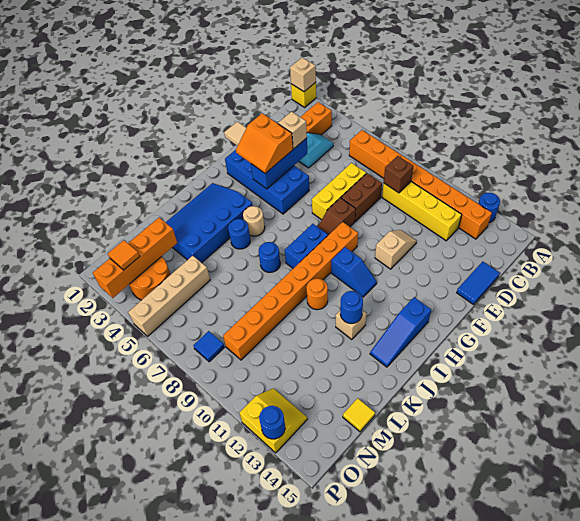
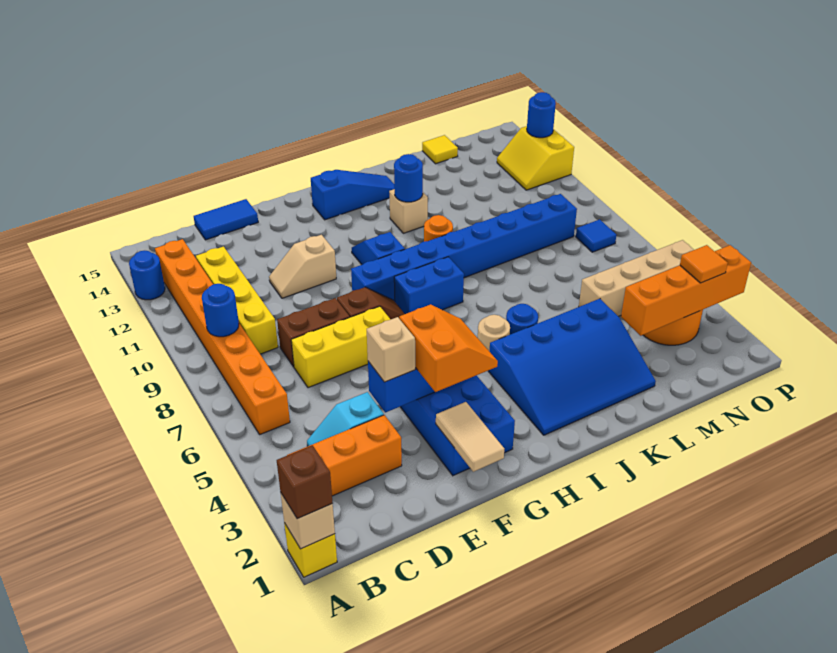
brown 1x1 brick [384,156,413,193] -> brown 1x1 brick moved to [277,445,333,519]
orange 1x8 brick [223,222,358,360] -> blue 1x8 brick [351,194,577,301]
blue 1x1 round brick [259,242,280,273] -> blue 1x1 round brick moved to [202,284,239,337]

